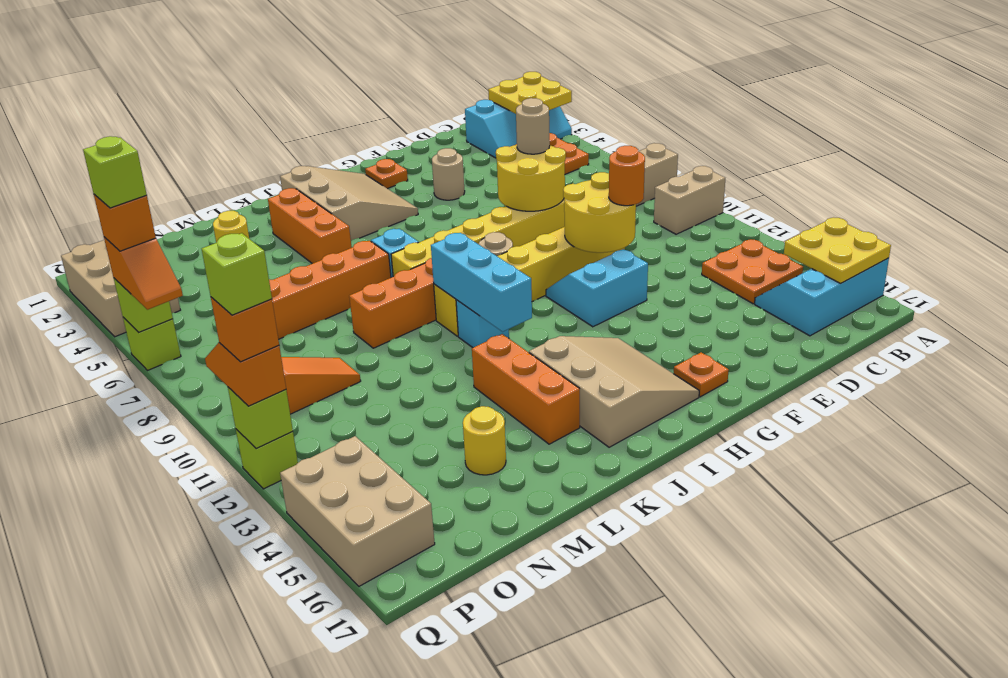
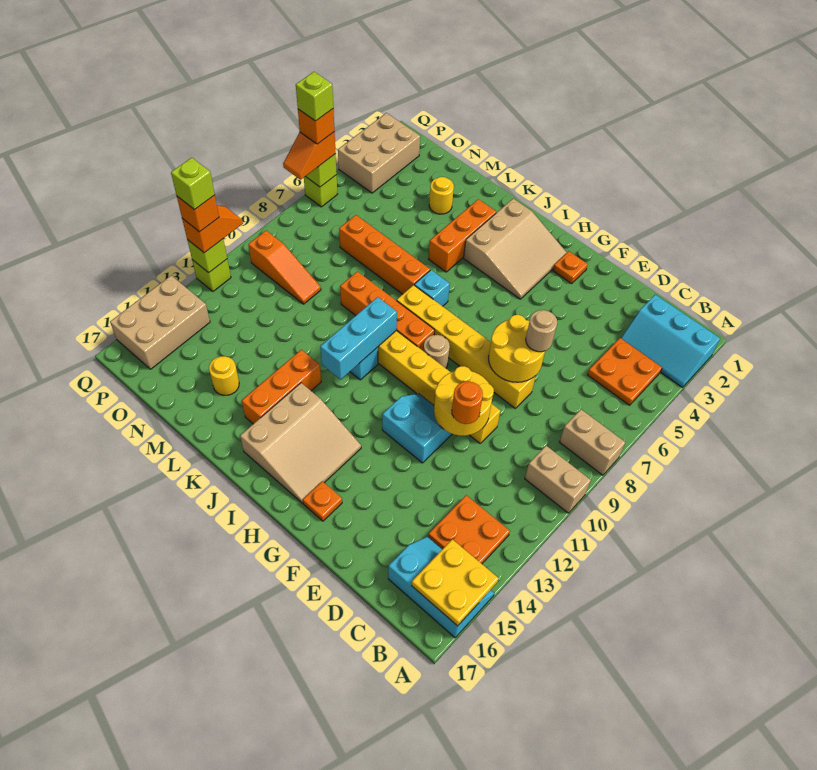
yellow 2x2 plate [488,72,572,114] -> none
tan 1x1 round brick [432,148,465,200] -> none

